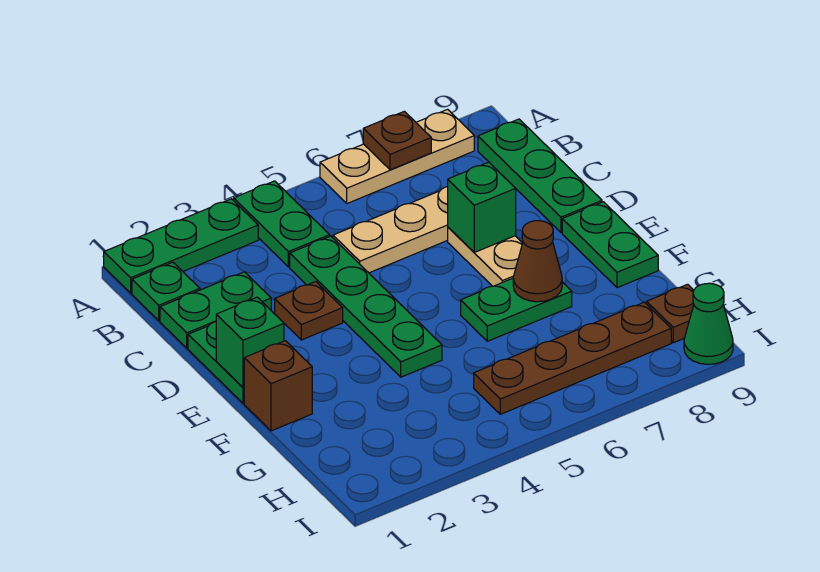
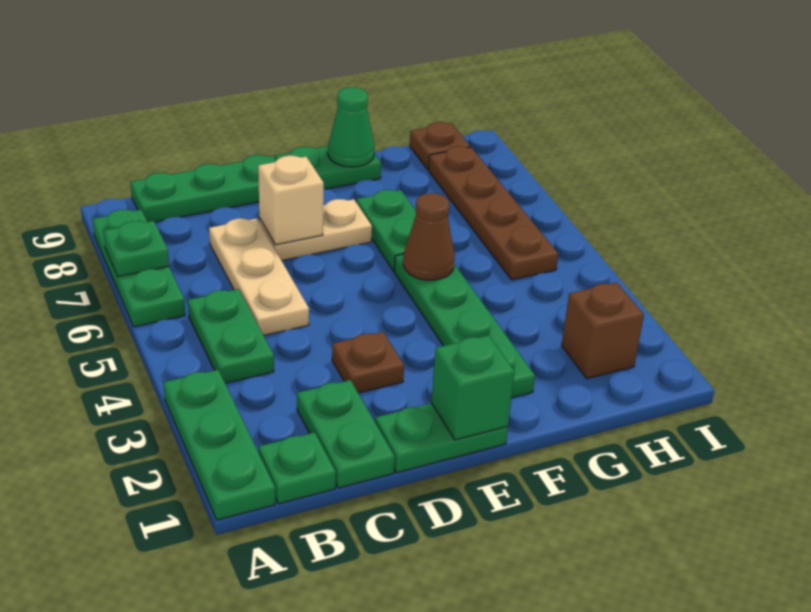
green 1x2 plate [234,181,330,267] -> green 1x2 plate turned to [188,289,274,383]
tan 1x3 plate [320,109,474,203] -> green 1x3 plate [93,210,185,327]
brown 1x1 plate [363,111,431,170] -> green 1x1 plate [104,221,169,277]
green 1x4 plate [290,236,442,377] -> green 1x4 plate turned to [394,254,535,398]
green 1x1 brick [448,162,516,252] -> tan 1x1 brick [258,156,324,245]
brown 1x1 brick [244,341,312,431] -> brown 1x1 brick moved to [562,282,644,379]
brown 1x1 cone [513,221,562,302] -> brown 1x1 cone moved to [403,193,455,280]
green 1x1 cone [684,283,733,364] -> green 1x1 cone moved to [328,87,374,167]

